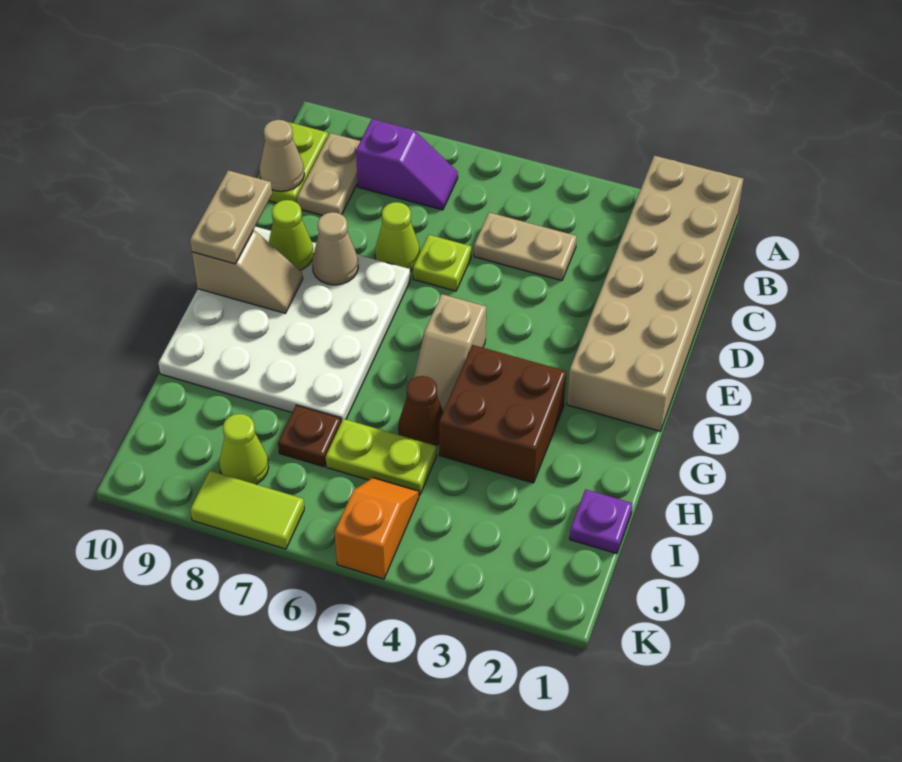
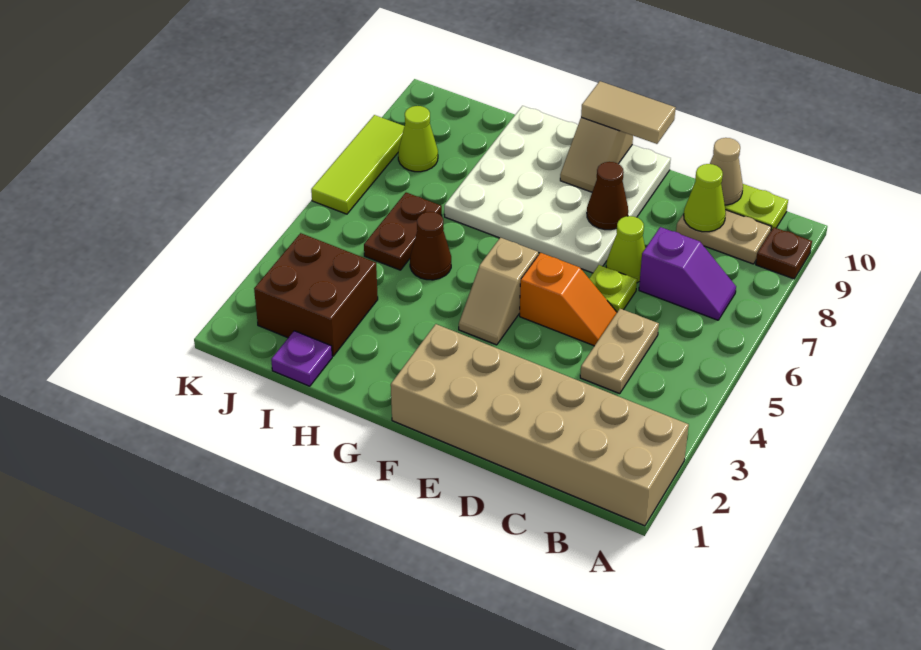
purple 1x2 slope [356,119,458,210] -> purple 1x2 slope turned to [639,227,736,320]
tan 1x1 cone [312,212,358,285] -> brown 1x1 cone [587,162,628,230]
lime 1x1 cone [269,200,314,270] -> lime 1x1 cone moved to [684,164,726,232]
tan 1x2 plate [190,170,272,264] -> tan 1x2 tile [581,81,675,144]
tan 1x2 slope [414,294,486,411] -> tan 1x2 slope turned to [459,238,538,345]
brown 2x2 brick [439,345,566,483] -> brown 2x2 brick moved to [254,233,378,356]
lime 1x2 plate [326,419,436,495] -> brown 1x2 plate [364,193,442,270]
brown 1x1 plate [278,405,341,467] -> brown 1x1 plate moved to [756,227,812,279]
orange 1x2 slope [335,478,419,579] -> orange 1x2 slope moved to [520,253,617,346]
lime 1x2 tile [190,471,304,549] -> lime 1x3 tile [311,115,405,214]

